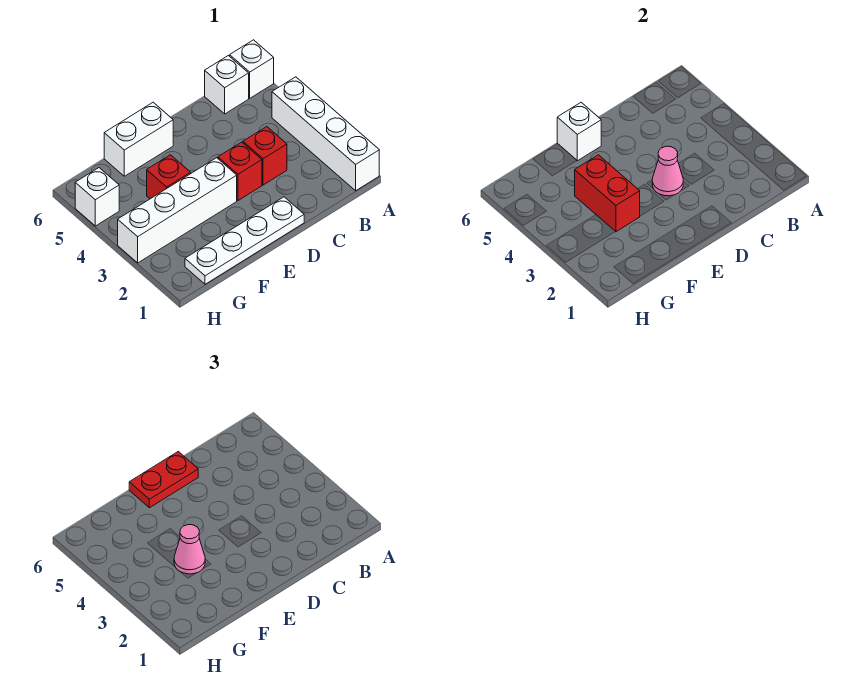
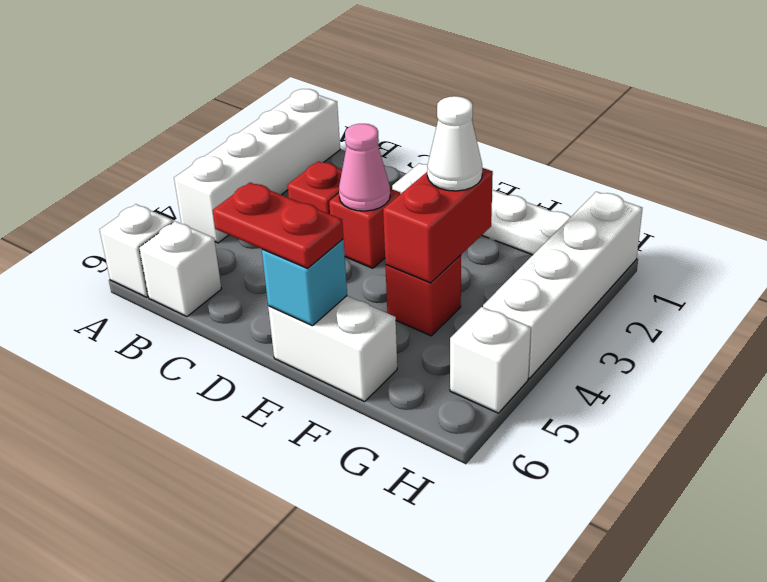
white 1x4 brick [118,158,237,263] -> white 1x4 brick turned to [483,192,642,379]
white 1x1 brick [557,102,601,161] -> cyan 1x1 brick [262,239,347,326]
pink 1x1 cone [174,525,205,574] -> white 1x1 cone [427,96,482,191]

